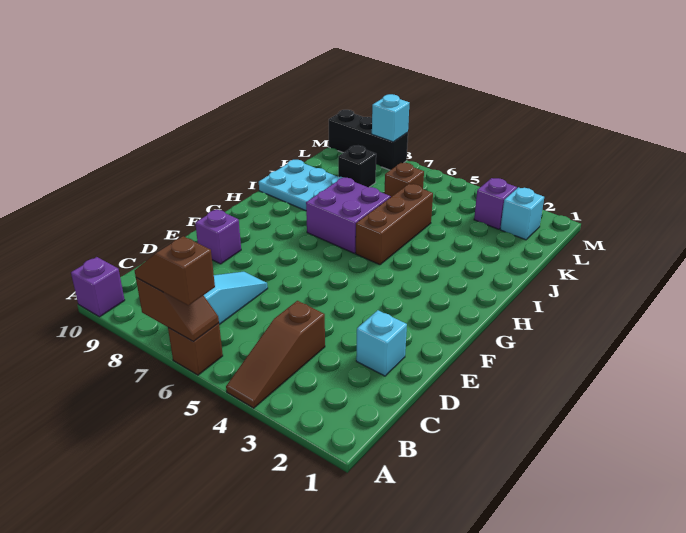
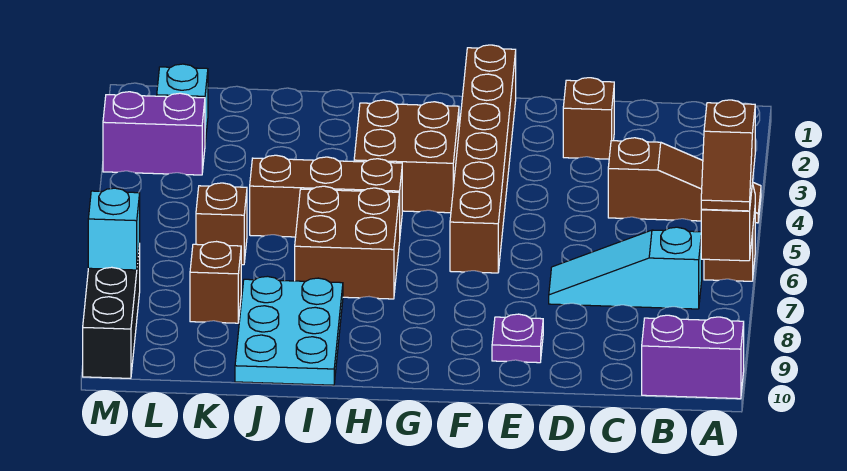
purple 1x1 brick [71,257,125,317] -> purple 1x2 brick [642,315,744,399]
cyan 1x1 brick [356,310,407,376] -> brown 1x1 brick [563,78,614,159]
purple 1x1 brick [195,209,241,264] -> purple 1x1 plate [492,314,543,363]
none -> brown 1x6 brick [450,45,516,273]
none -> brown 2x2 brick [354,100,459,213]
purple 2x2 brick [306,177,391,253] -> brown 2x2 brick [295,186,400,299]
black 1x1 brick [338,146,376,187] -> brown 1x1 brick [190,242,241,323]
purple 1x1 brick [474,178,517,229] -> purple 1x2 brick [103,92,205,175]

